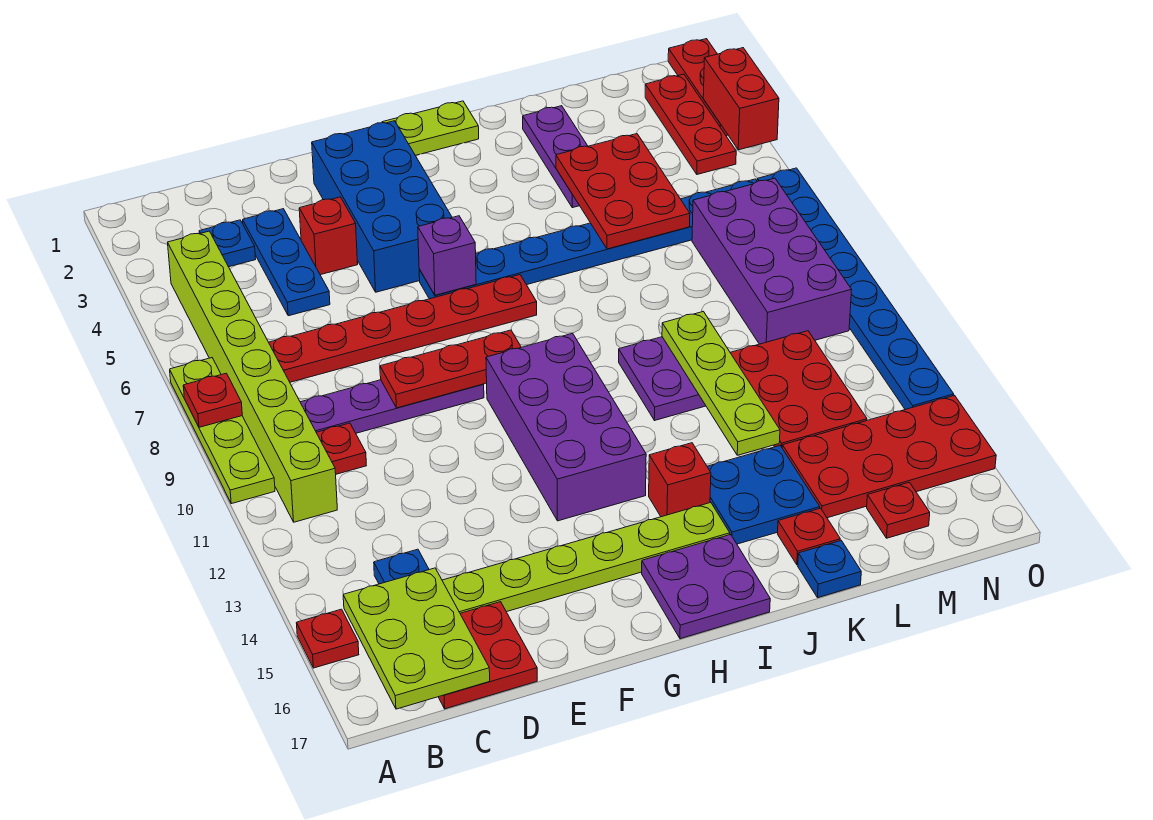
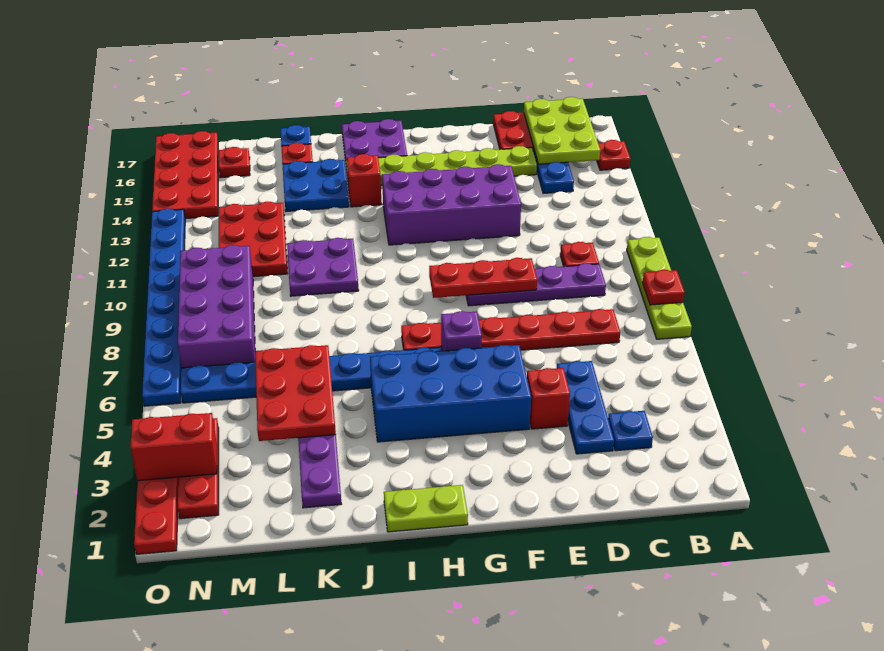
lime 1x8 brick [168,231,337,522] -> none
blue 2x4 brick [312,121,452,292] -> blue 2x4 brick turned to [370,345,531,442]
purple 2x4 brick [486,333,646,521] -> purple 2x4 brick turned to [382,164,521,245]
lime 1x4 plate [662,312,780,455] -> none
red 2x4 plate [782,395,996,518] -> red 2x4 plate turned to [152,131,218,219]
red 1x2 brick [703,48,779,150] -> red 1x2 brick turned to [130,413,217,481]

